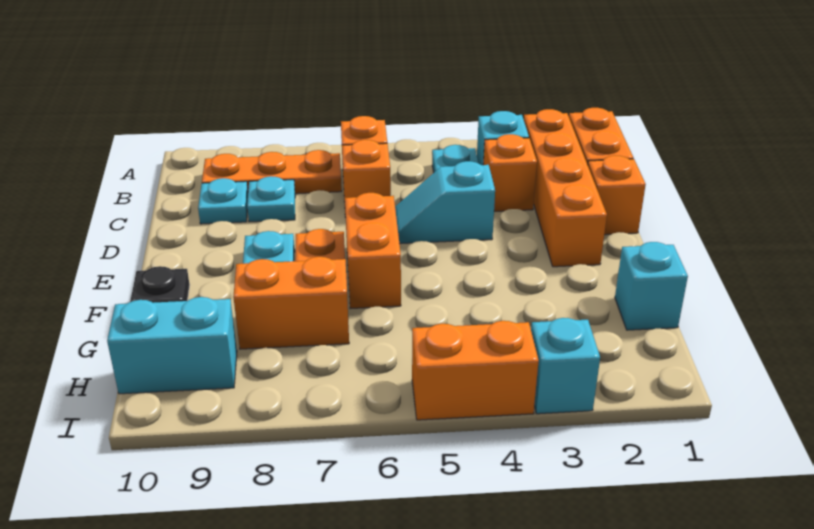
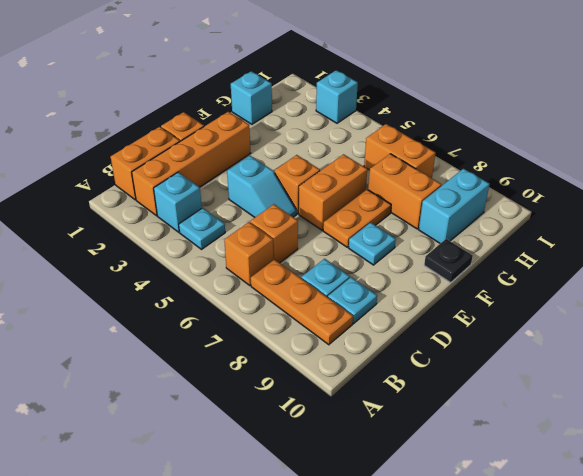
orange 1x1 brick [483,134,537,211] -> orange 1x1 brick moved to [275,155,320,214]
cyan 1x2 brick [107,297,237,394] -> cyan 1x2 brick turned to [419,169,490,243]
orange 1x2 brick [412,321,539,420] -> orange 1x2 brick moved to [364,124,435,178]

